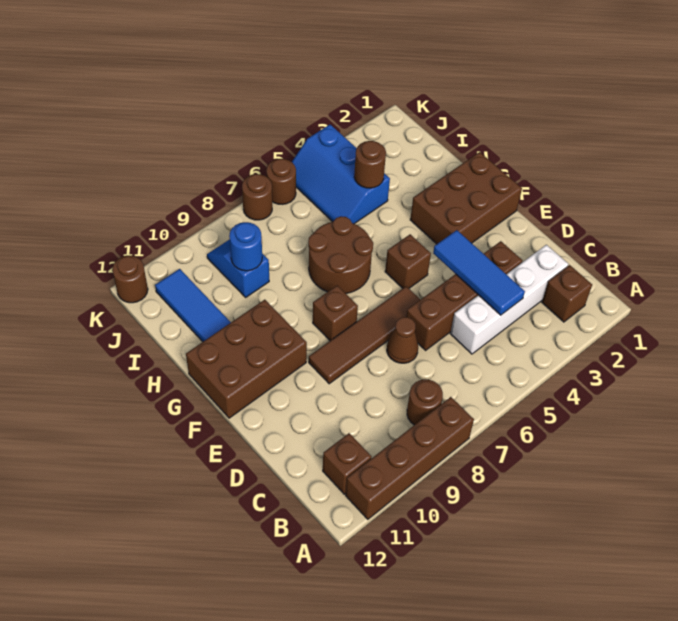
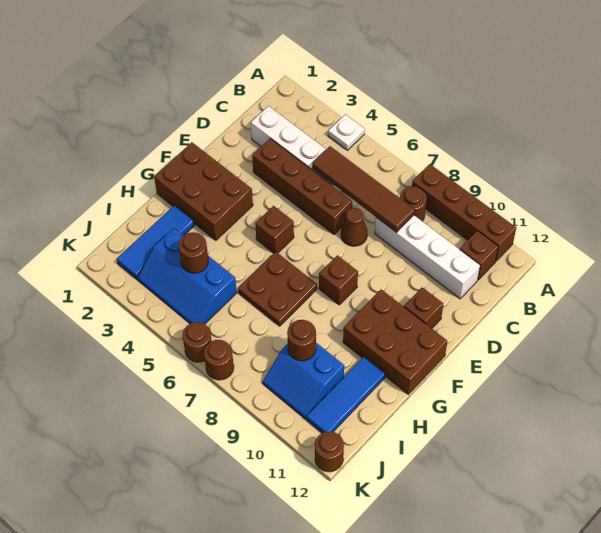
none -> white 1x1 plate [328,114,365,150]
brown 1x1 brick [542,265,592,322] -> brown 1x1 brick moved to [404,287,443,328]
blue 1x3 tile [433,230,525,315] -> blue 1x3 tile moved to [117,205,195,279]
none -> white 1x4 brick [375,215,480,299]
brown 1x4 tile [309,286,420,384] -> brown 1x4 tile moved to [312,146,415,233]
brown 2x2 round brick [308,216,373,293] -> brown 2x2 plate [238,252,317,326]
blue 2x3 slope [292,125,390,224] -> blue 2x3 slope turned to [137,228,237,324]
blue 1x2 slope [207,239,269,297] -> blue 2x2 slope [263,343,344,419]
blue 1x1 round brick [229,222,262,271] -> brown 1x1 round brick [287,320,316,361]

